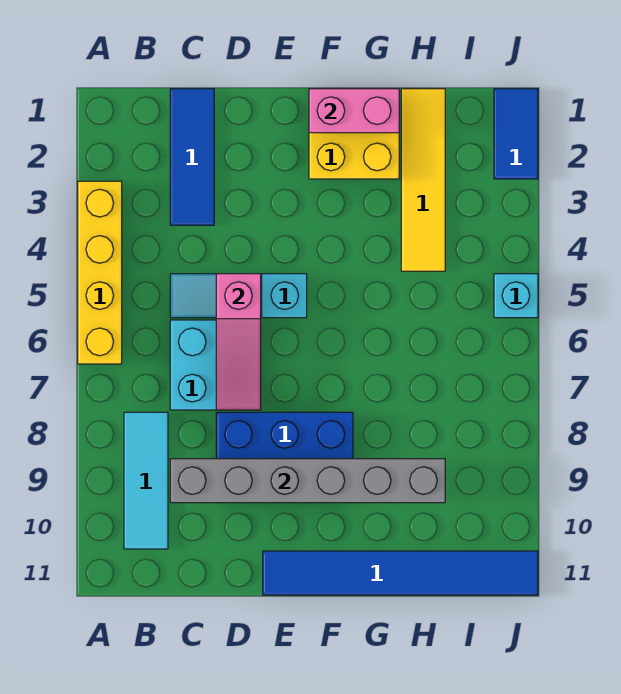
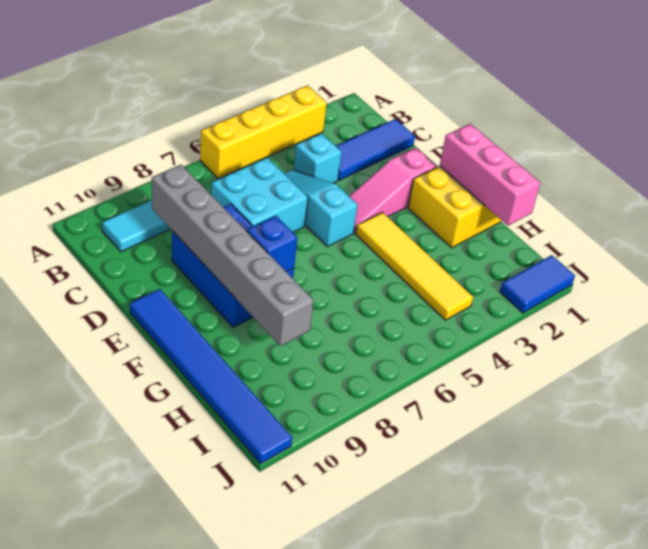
pink 1x3 slope [216,274,261,410] -> pink 1x3 slope moved to [349,148,437,233]
pink 1x2 brick [309,89,399,133] -> pink 1x3 brick [440,124,540,226]
none -> blue 1x1 brick [247,216,297,272]
yellow 1x4 tile [401,89,445,271] -> yellow 1x4 tile turned to [356,212,473,320]
cyan 1x1 brick [494,274,538,318] -> cyan 1x1 brick moved to [294,133,341,183]

